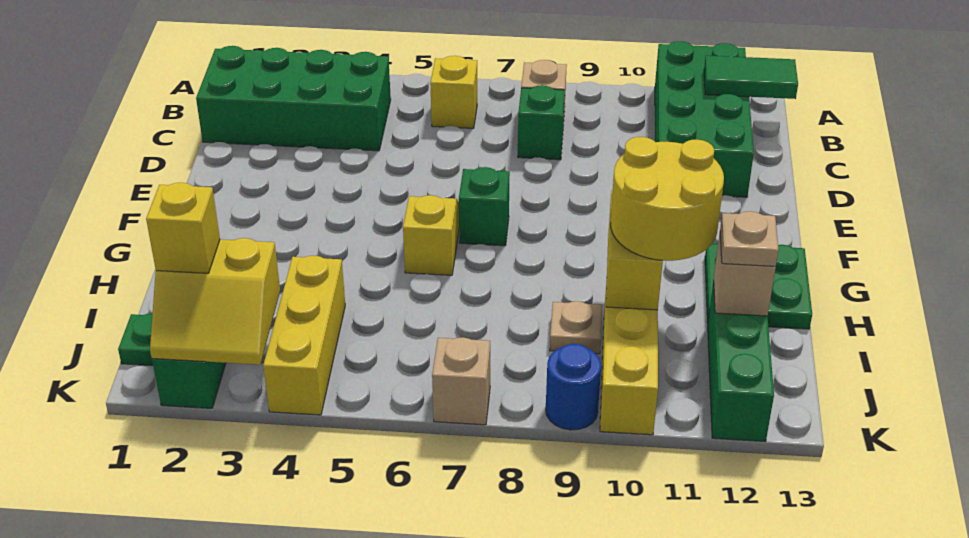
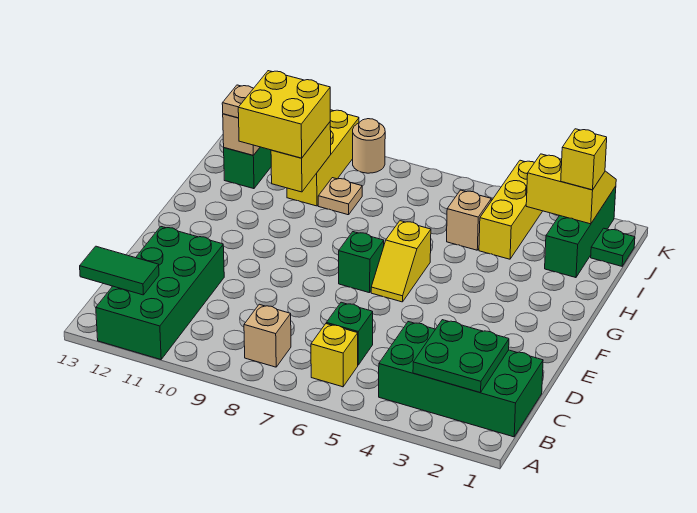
green 1x1 brick [518,85,565,160] -> green 1x1 brick moved to [326,302,373,365]
green 2x2 plate [705,244,812,329] -> green 2x2 plate moved to [413,320,509,393]
yellow 2x2 round brick [610,137,724,261] -> yellow 2x2 brick [238,71,330,158]
tan 1x1 brick [432,337,490,425] -> tan 1x1 brick moved to [447,190,491,250]
blue 1x1 round brick [546,344,601,430] -> tan 1x1 round brick [353,119,385,173]

